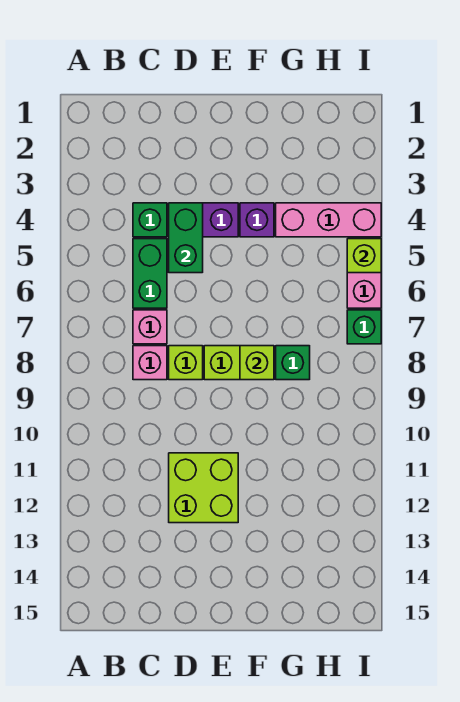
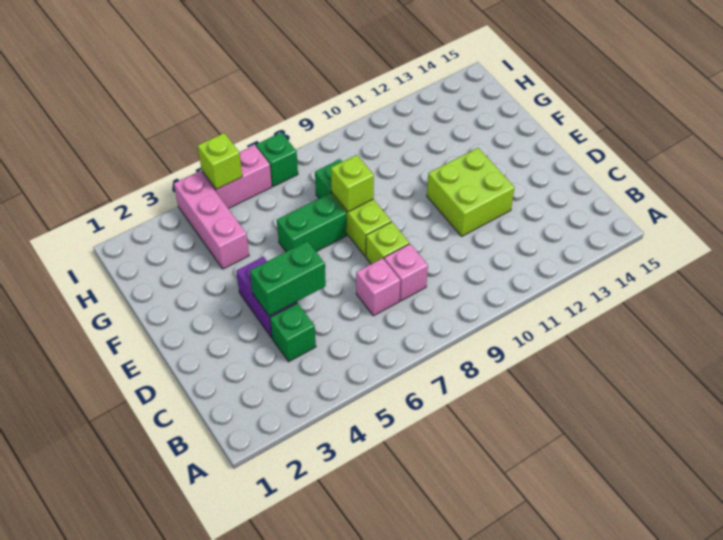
green 1x2 brick [133,239,167,308] -> green 1x2 brick moved to [277,193,347,252]
purple 1x1 brick [240,203,274,237] -> none

